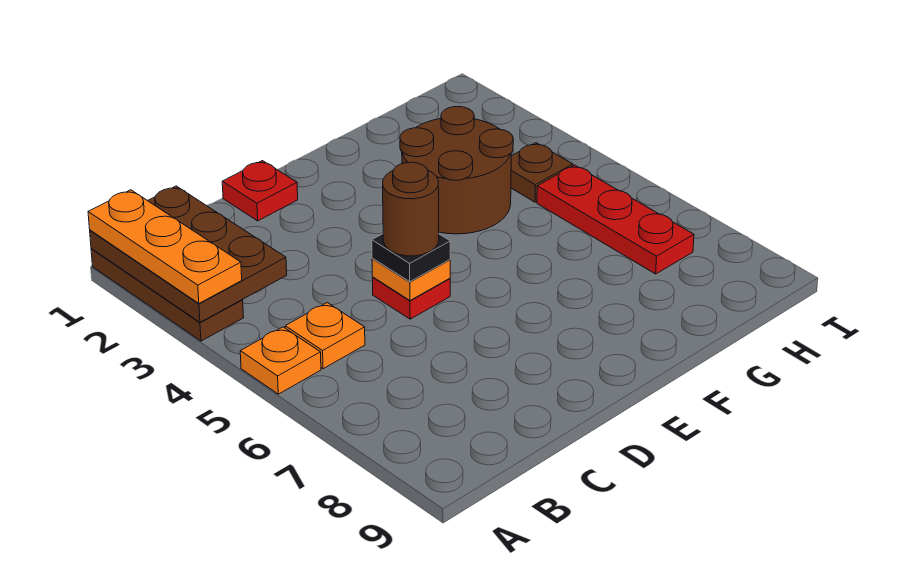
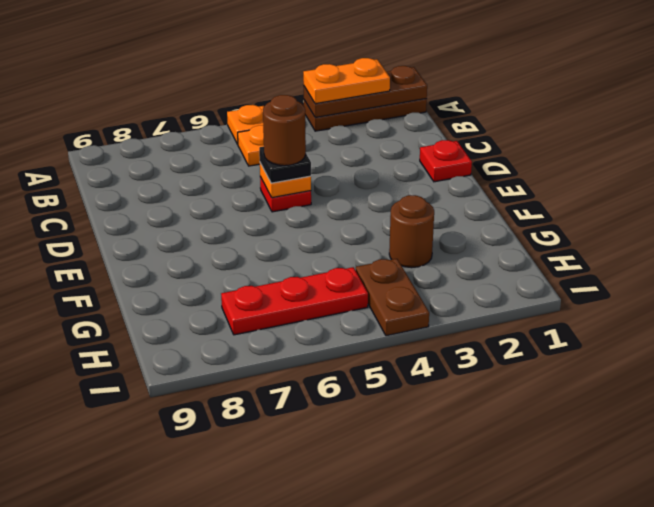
brown 2x3 plate [90,186,287,322] -> brown 1x3 plate [304,66,427,118]
orange 1x3 plate [88,190,242,303] -> orange 1x2 plate [303,58,390,104]
brown 2x2 round brick [400,107,513,234] -> brown 1x1 round brick [389,195,434,268]
brown 1x1 plate [511,143,573,202] -> brown 1x2 plate [356,259,429,336]

